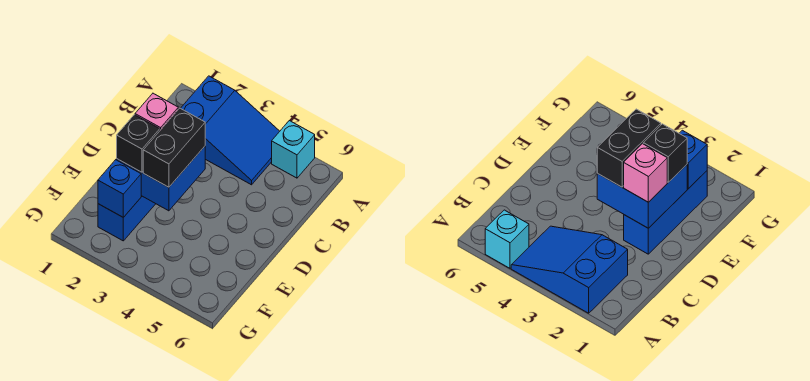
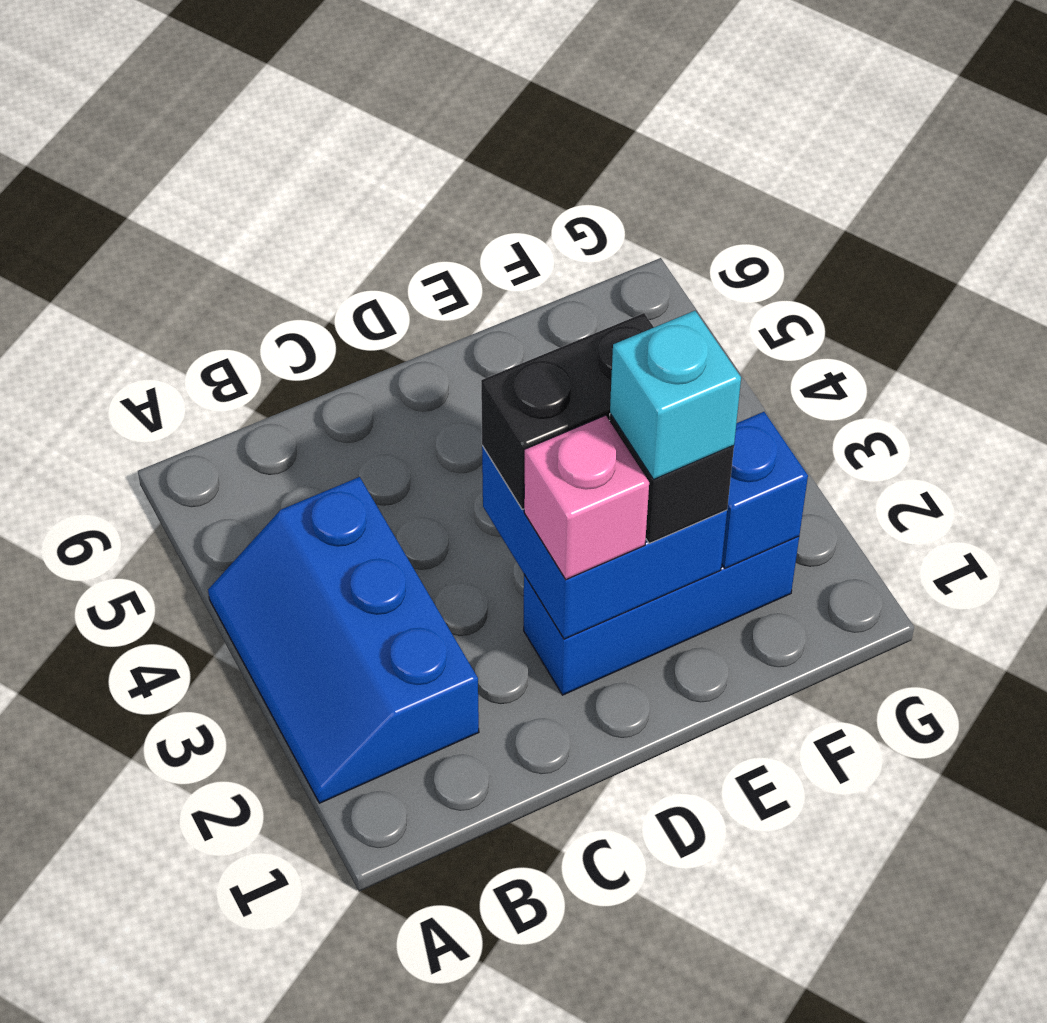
blue 2x3 slope [181,76,280,185] -> blue 2x3 slope turned to [208,477,479,803]
cyan 1x1 brick [272,121,315,178] -> cyan 1x1 brick moved to [610,311,741,479]

